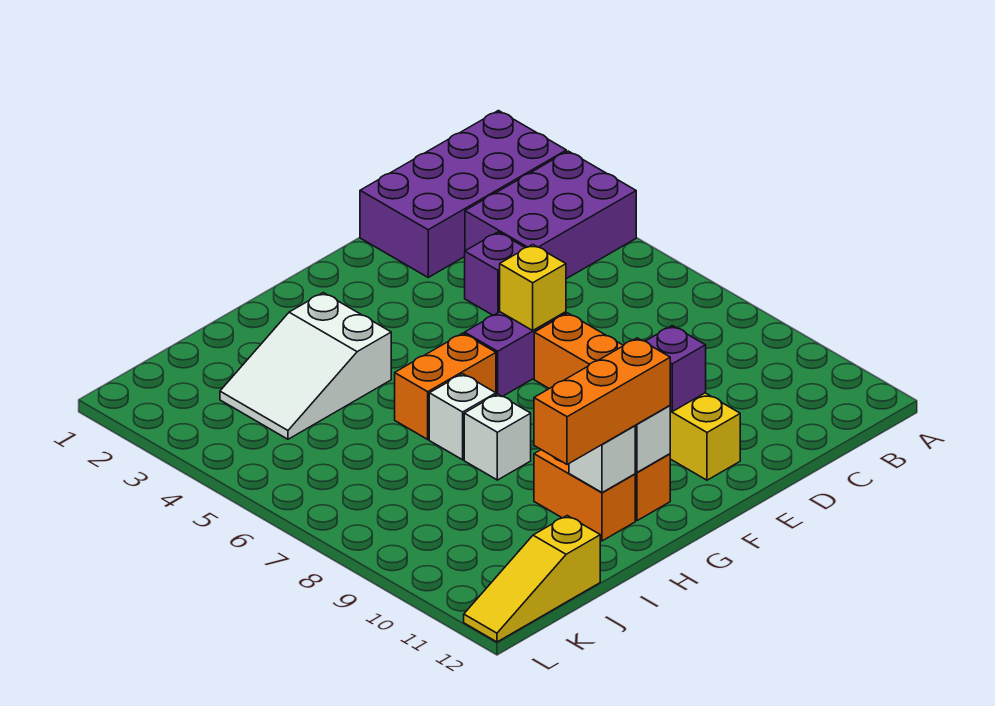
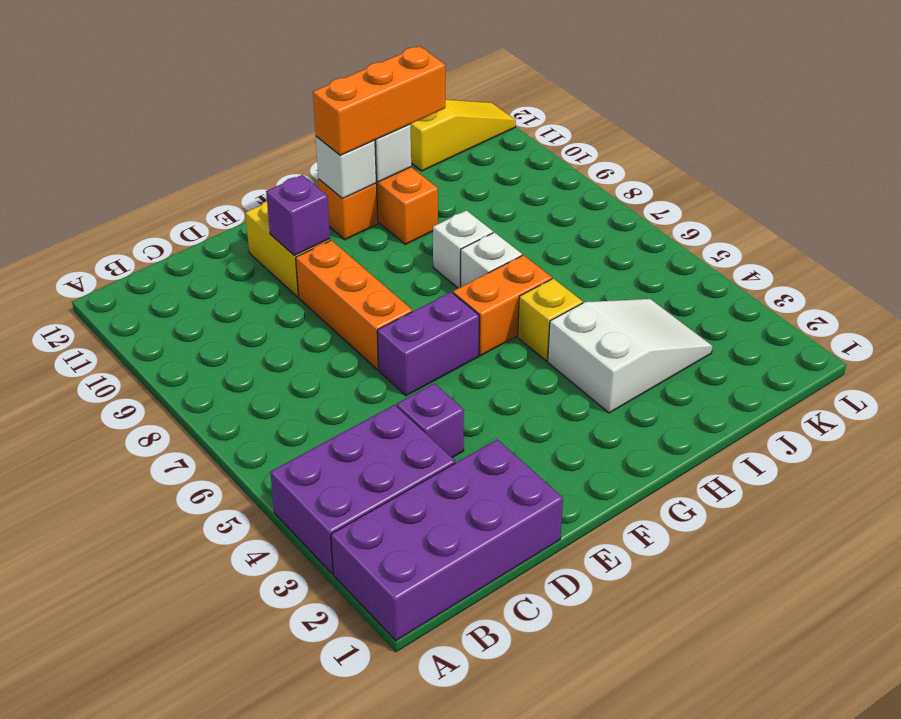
yellow 1x1 brick [500,245,566,330] -> yellow 1x1 brick moved to [518,278,583,361]

